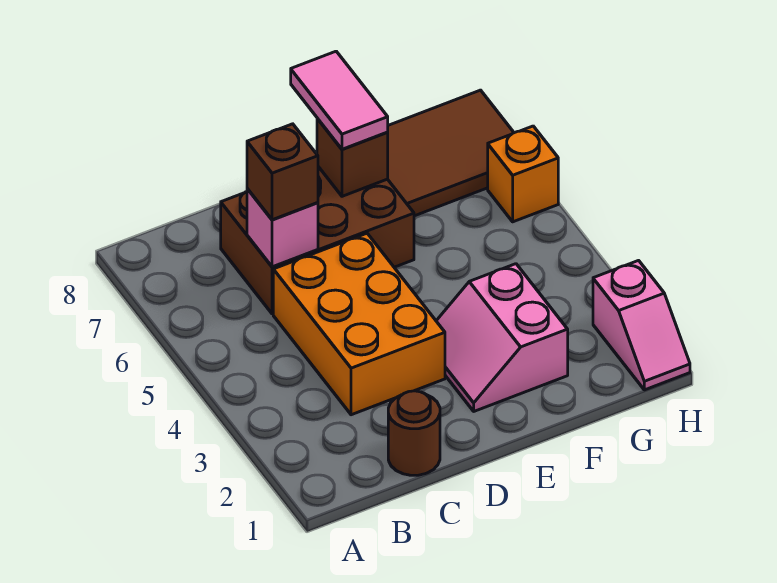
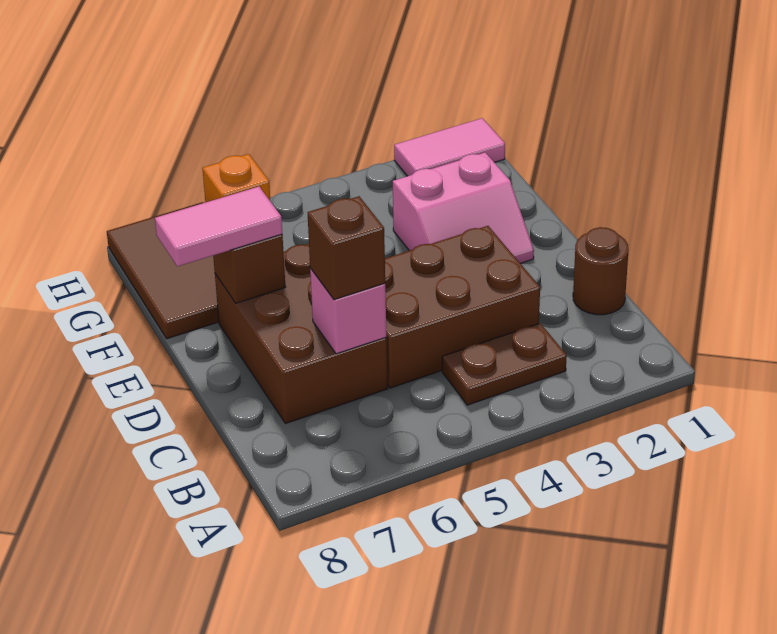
none -> brown 1x2 plate [442,323,567,405]
orange 2x3 brick [273,233,445,415] -> brown 2x3 brick [385,226,540,388]
pink 1x2 slope [593,261,690,390] -> pink 1x2 tile [394,118,505,176]

